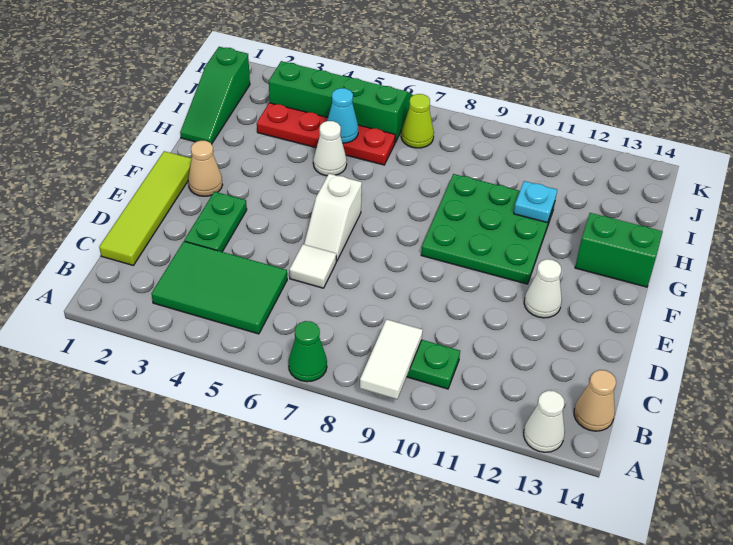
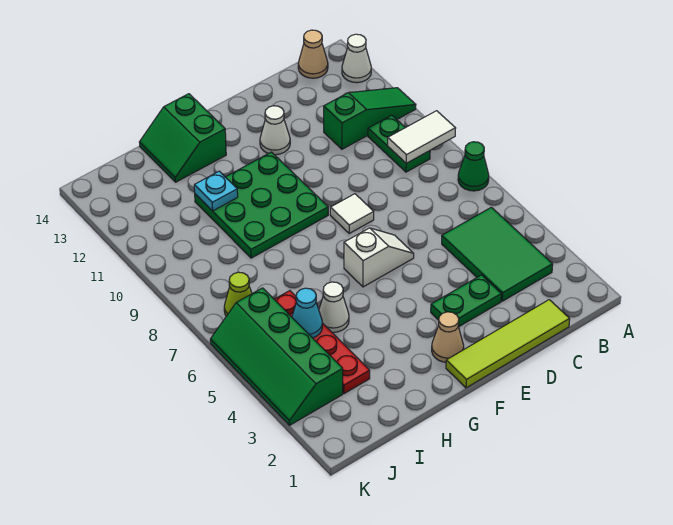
white 1x1 tile [289,244,337,288] -> white 1x1 tile moved to [330,194,374,233]
green 1x3 slope [180,47,250,144] -> green 1x3 slope moved to [324,88,416,149]

